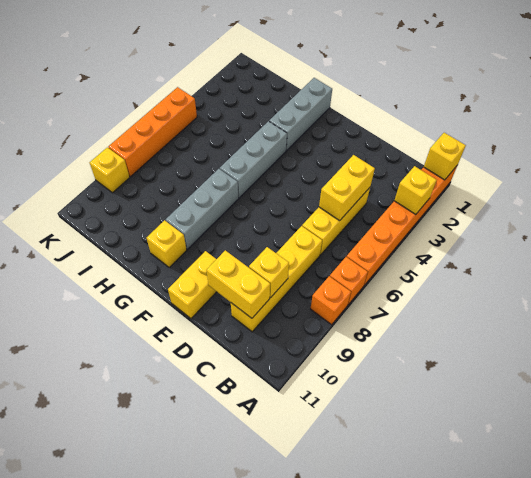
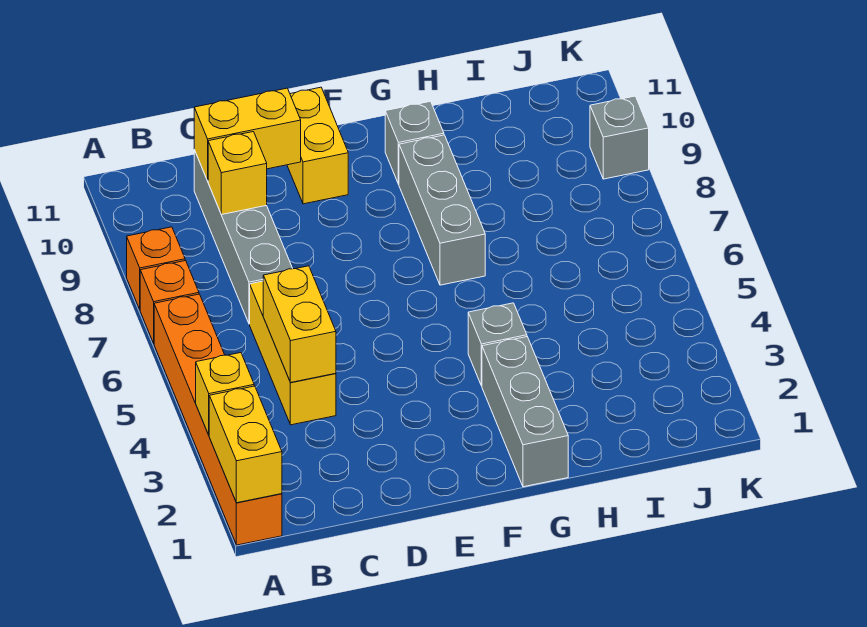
yellow 1x1 brick [424,133,466,180] -> yellow 1x2 brick [209,386,282,503]
yellow 1x4 brick [231,226,322,332] -> grey 1x4 brick [194,150,293,324]
grey 1x3 brick [220,121,287,198] -> grey 1x1 brick [468,303,527,386]
yellow 1x1 brick [147,220,187,267] -> grey 1x1 brick [385,101,444,184]
orange 1x4 brick [108,87,197,177] -> none
yellow 1x1 brick [89,147,130,193] -> grey 1x1 brick [590,96,649,179]

